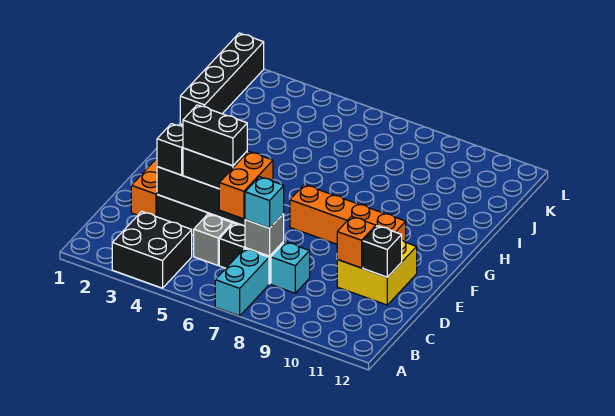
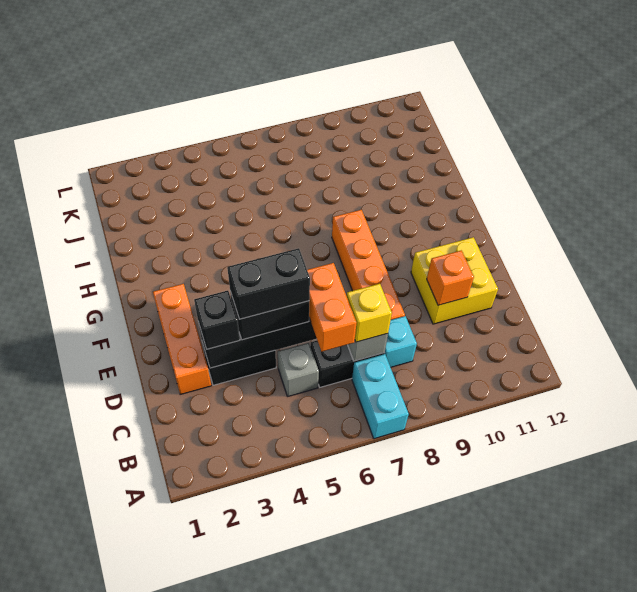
black 2x2 brick [112,211,192,288] -> none
cyan 1x1 brick [245,177,284,228] -> yellow 1x1 brick [347,284,392,342]
black 1x1 brick [363,226,402,277] -> none
orange 1x4 brick [290,185,406,244] -> orange 1x4 brick turned to [332,210,405,320]
black 1x4 brick [180,33,264,125] -> none

